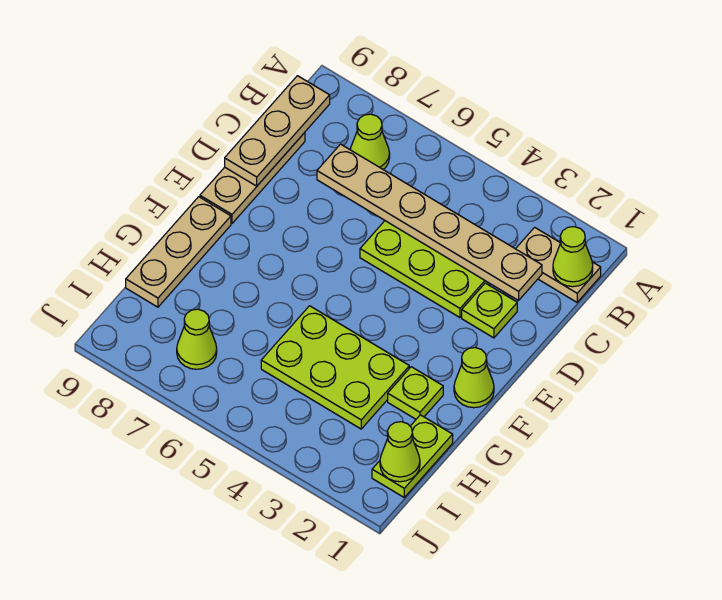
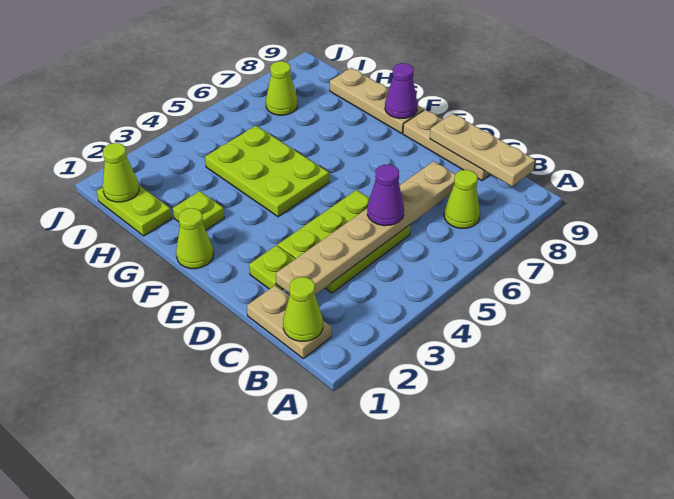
tan 1x2 plate [516,227,601,302] -> tan 1x2 plate turned to [247,285,331,358]
none -> purple 1x1 cone [367,165,404,226]
none -> purple 1x1 cone [385,63,418,119]
lime 2x3 plate [261,306,409,429] -> lime 2x3 plate turned to [205,126,329,217]

